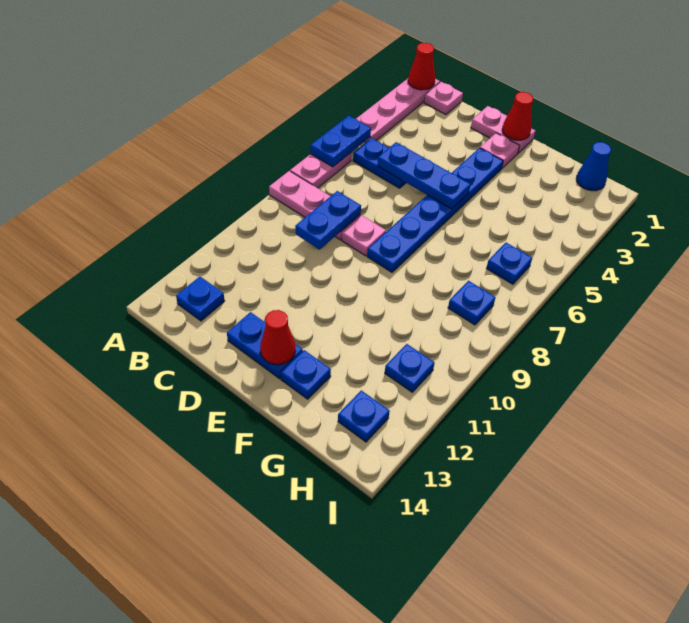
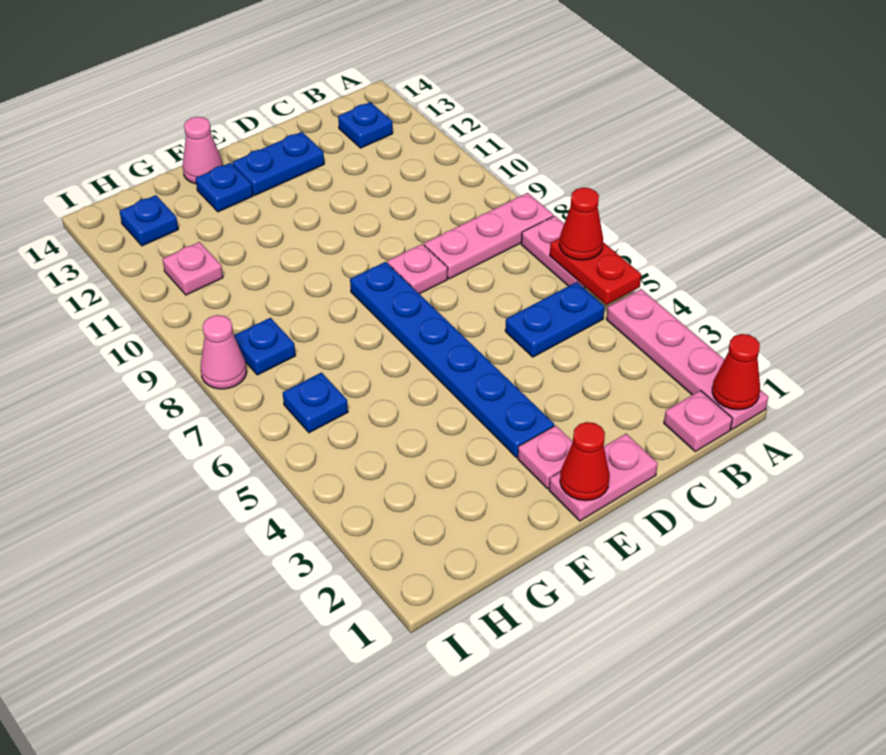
blue 1x2 plate [310,116,371,167] -> red 1x2 plate [550,238,641,305]
blue 1x3 plate [377,142,471,209] -> none
blue 1x2 plate [295,191,361,250] -> none
red 1x1 cone [260,310,296,365] -> red 1x1 cone moved to [559,188,603,260]
none -> pink 1x1 cone [183,117,223,184]
blue 1x1 cone [576,142,611,191] -> none
blue 1x1 plate [385,344,435,392] -> pink 1x1 plate [163,242,223,295]
none -> pink 1x1 cone [200,315,247,389]

